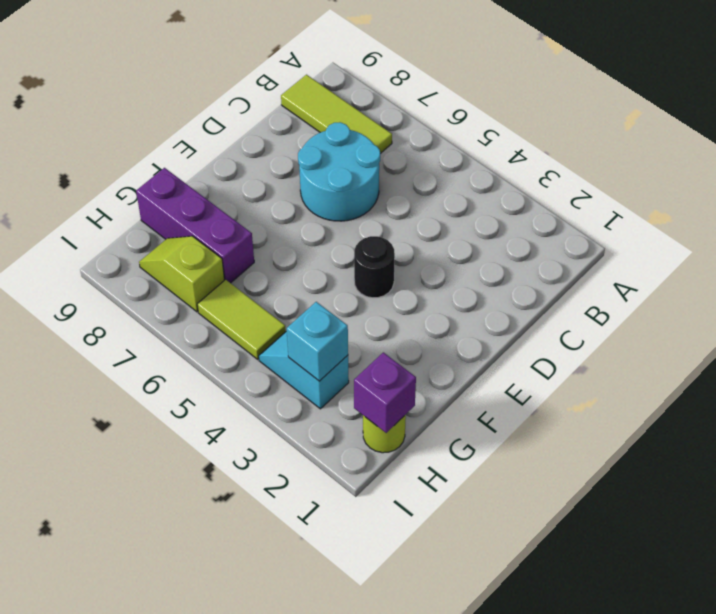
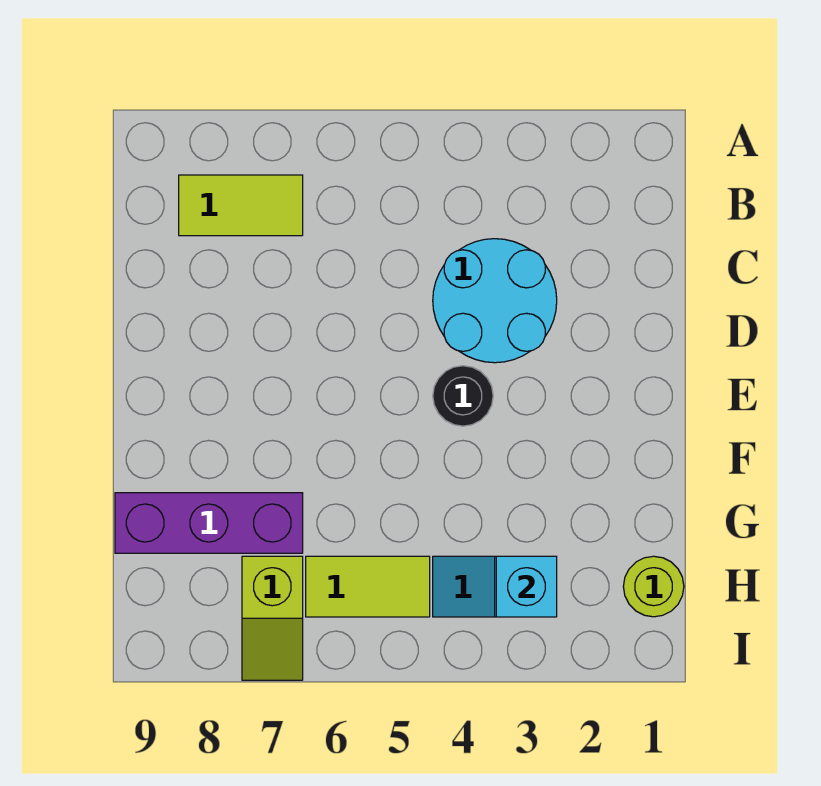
lime 1x3 tile [281,75,392,154] -> lime 1x2 tile [179,175,303,236]
cyan 2x2 round brick [298,122,380,221] -> cyan 2x2 round brick moved to [433,239,557,363]
purple 1x1 brick [354,352,416,433] -> none
lime 1x2 slope [139,236,224,312] -> lime 1x2 slope turned to [242,556,303,680]

